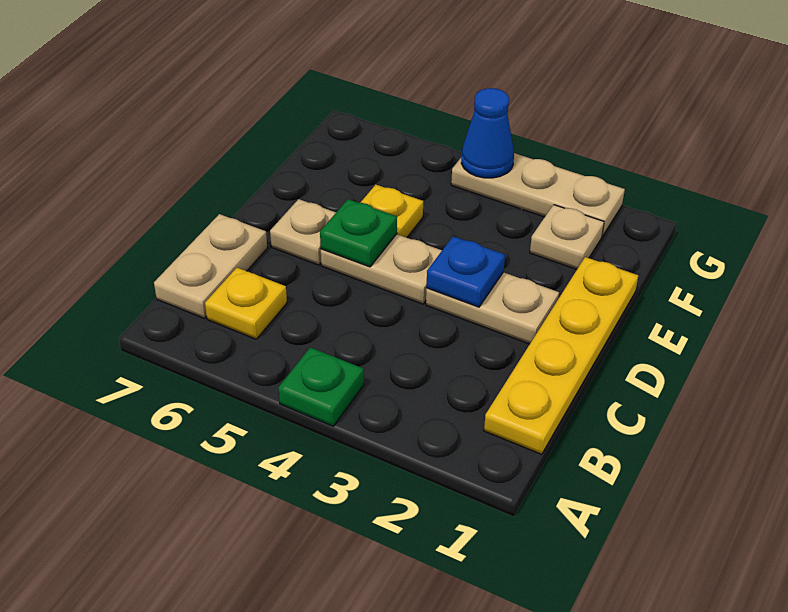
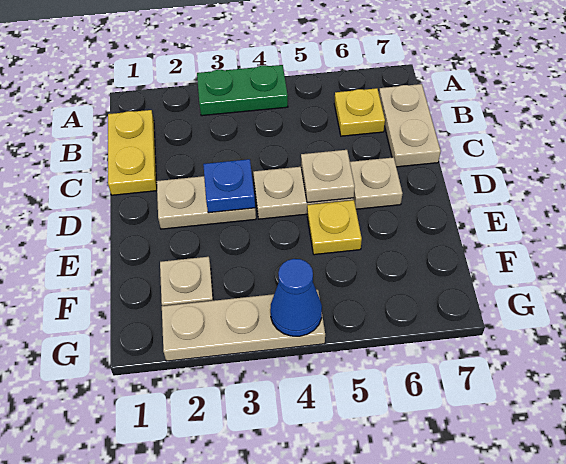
green 1x1 plate [278,347,364,426] -> green 1x2 plate [197,65,288,116]
yellow 1x4 plate [484,257,638,454] -> yellow 1x2 plate [108,110,157,195]
green 1x1 plate [320,199,397,267] -> tan 1x1 plate [301,150,355,203]

